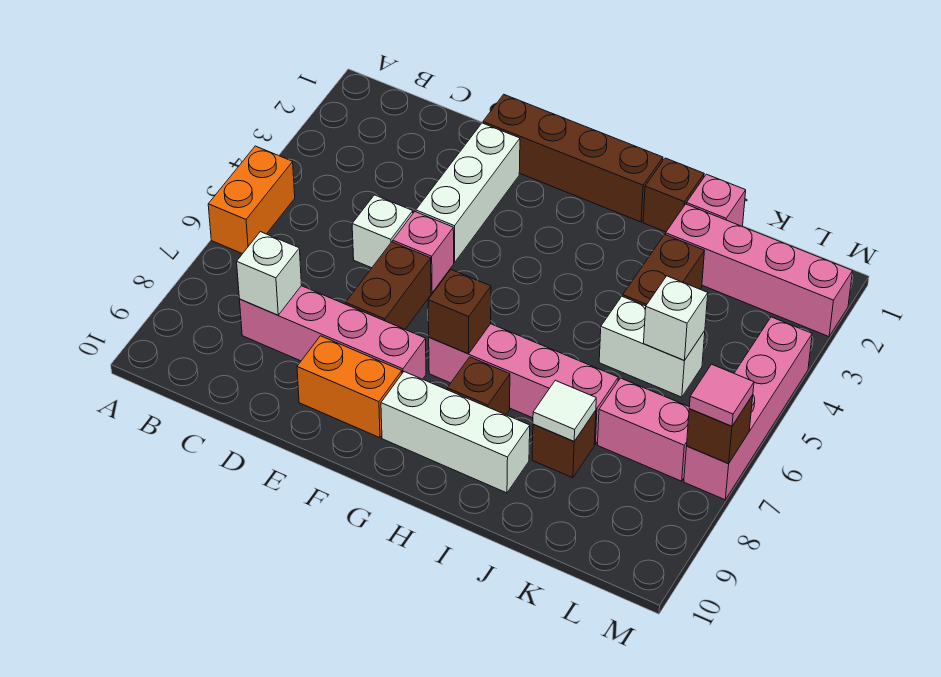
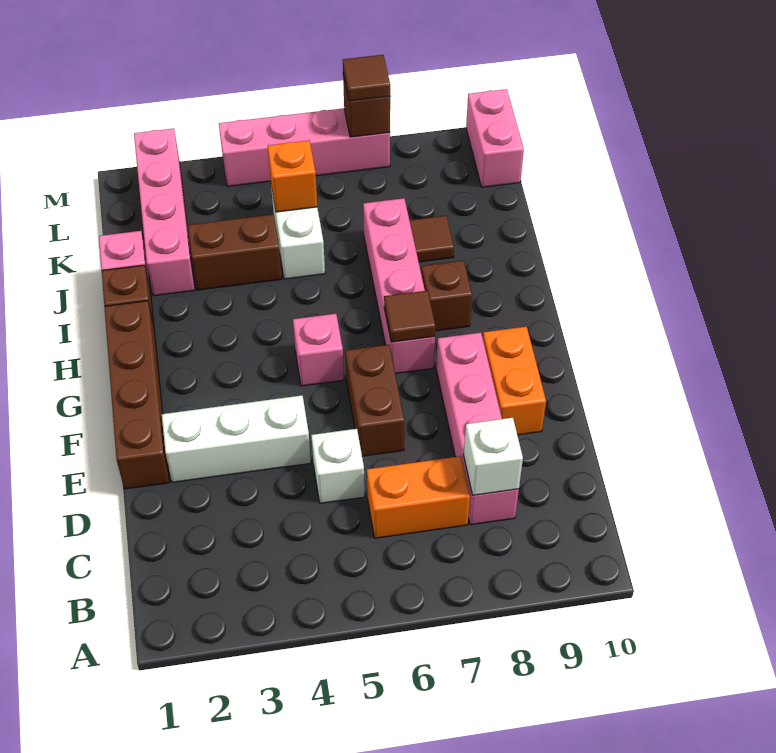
orange 1x2 brick [208,146,295,254] -> orange 1x2 brick moved to [367,456,470,538]
pink 1x1 brick [393,212,454,293] -> pink 1x1 brick moved to [293,314,344,386]
brown 1x2 brick [346,242,431,329] -> brown 1x2 brick turned to [345,345,404,456]
brown 1x1 brick [428,270,491,354] -> brown 1x1 tile [384,291,435,342]
white 1x3 brick [381,372,530,493] -> none
brown 1x1 brick [532,411,596,478] -> brown 1x1 tile [409,216,454,262]
white 1x1 tile [533,380,596,441] -> none
white 1x1 brick [644,276,708,360] -> orange 1x1 brick [268,141,317,212]
pink 1x2 brick [598,378,689,481] -> pink 1x2 brick moved to [466,89,524,187]
pink 1x1 tile [689,364,754,426] -> brown 1x1 tile [343,55,390,101]

